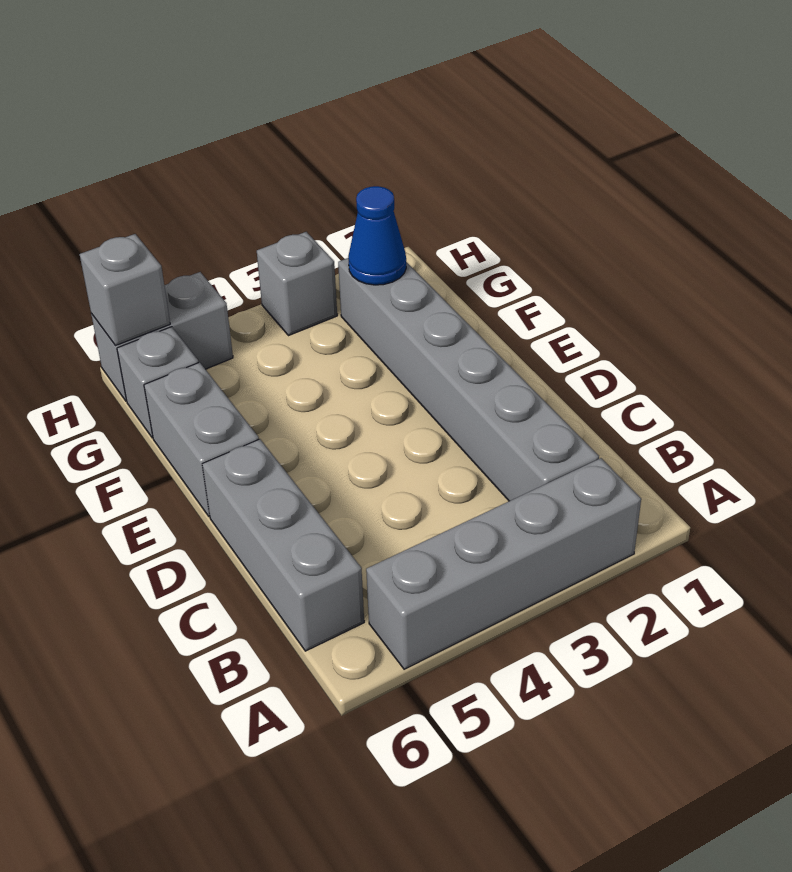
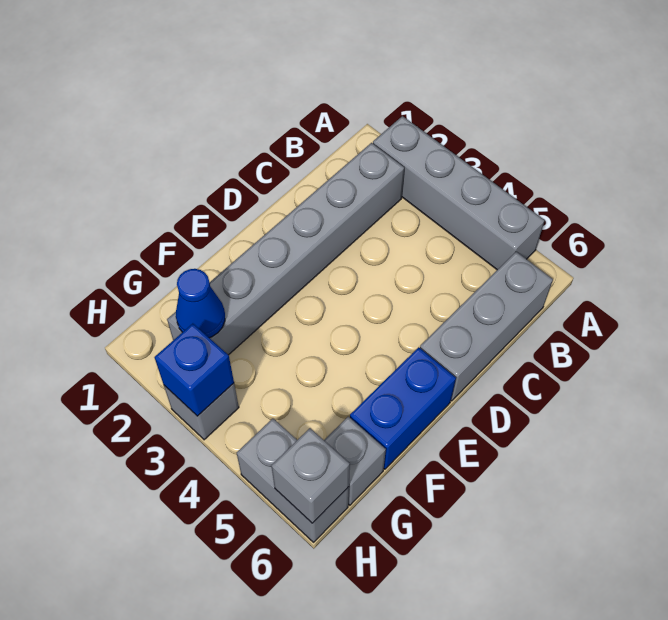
grey 1x2 brick [144,362,259,517] -> blue 1x2 brick [350,347,456,469]
none -> blue 1x1 brick [155,324,234,416]

